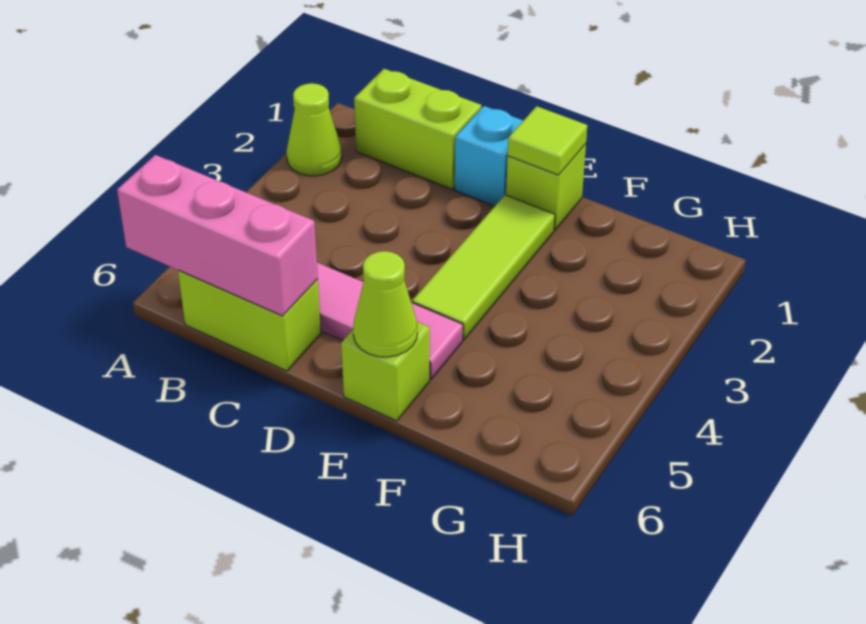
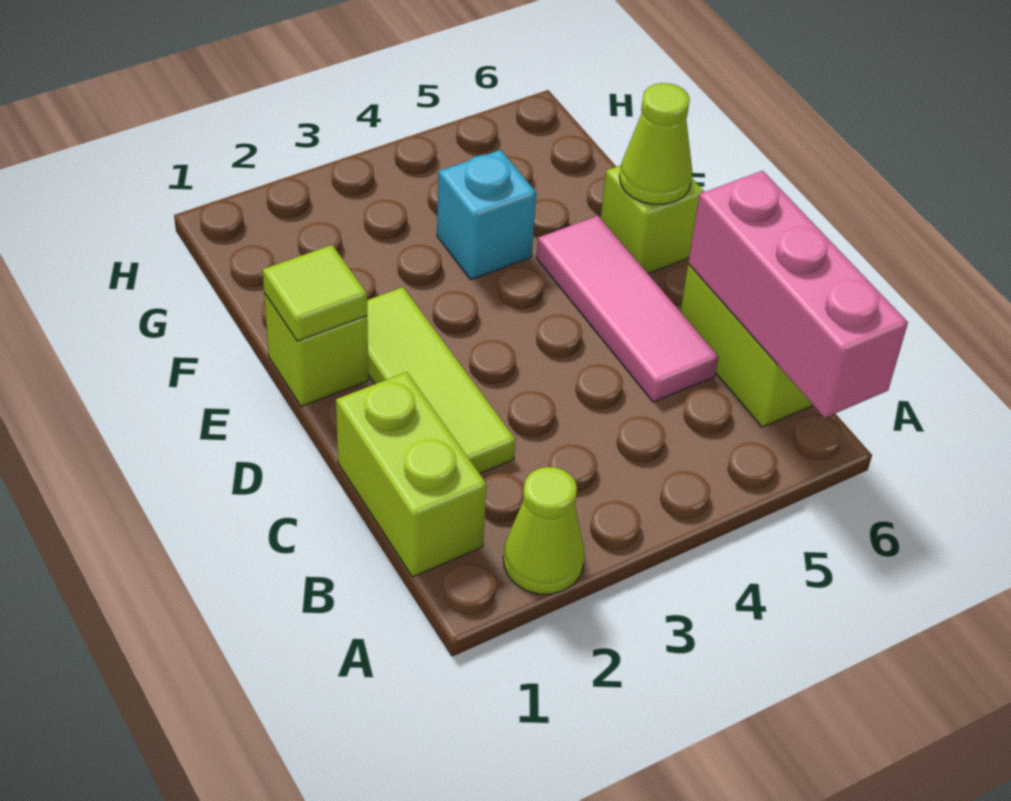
cyan 1x1 brick [455,106,523,206] -> cyan 1x1 brick moved to [437,150,536,279]
lime 1x3 tile [412,195,555,340] -> lime 1x3 tile turned to [367,287,516,474]

